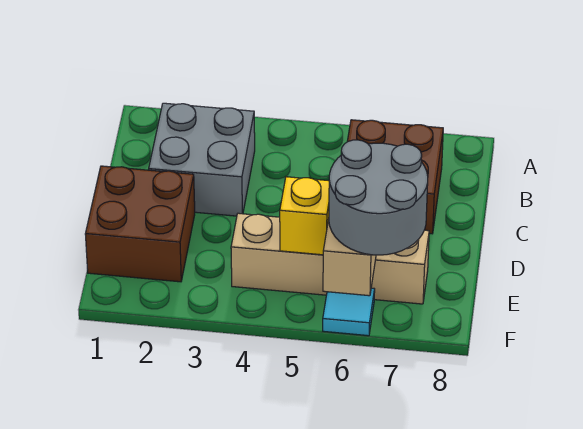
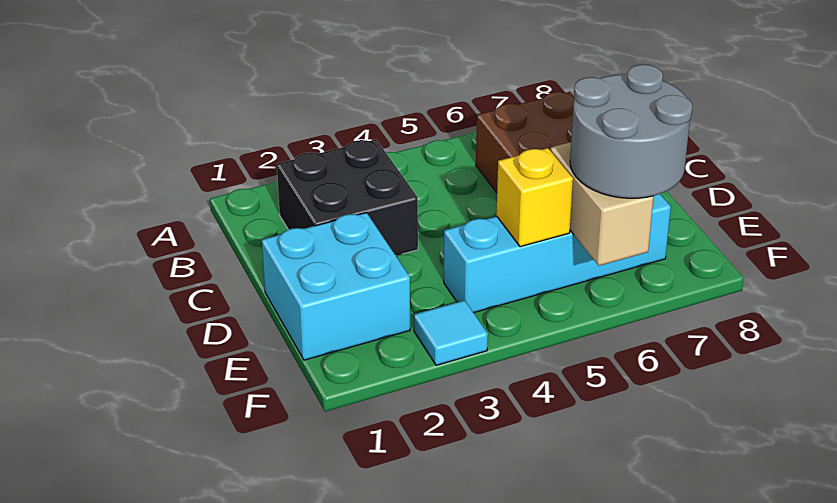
grey 2x2 brick [149,103,255,216] -> black 2x2 brick [277,139,418,256]
brown 2x2 brick [85,166,195,282] -> cyan 2x2 brick [262,213,410,360]
tan 1x4 brick [231,213,429,304] -> cyan 1x4 brick [444,194,671,313]
cyan 1x1 tile [323,288,375,336] -> cyan 1x1 tile moved to [414,300,488,365]

